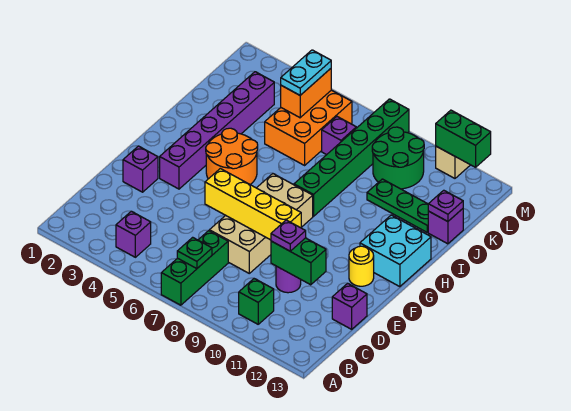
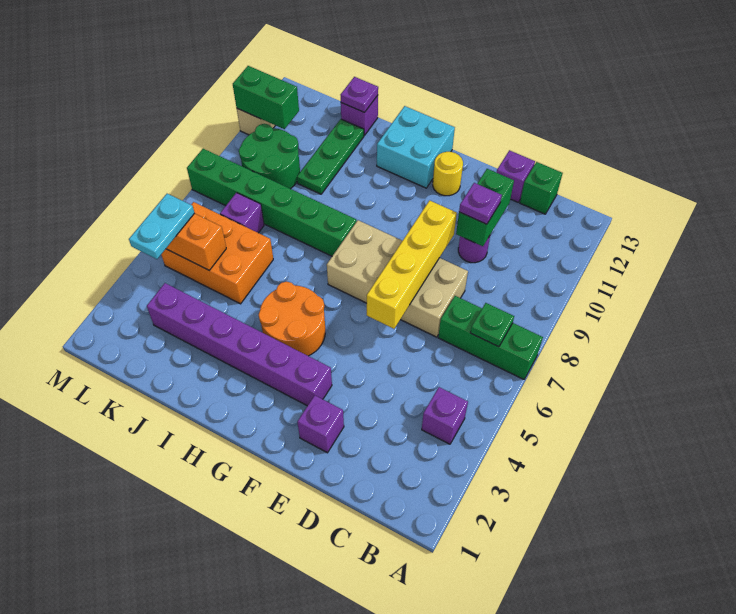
green 1x1 brick [239,279,274,324] -> green 1x1 brick moved to [520,162,563,214]
cyan 1x2 plate [281,50,331,95] -> cyan 1x2 plate turned to [129,194,194,259]
green 1x2 brick [436,110,491,167] -> green 1x2 brick turned to [233,66,299,129]

